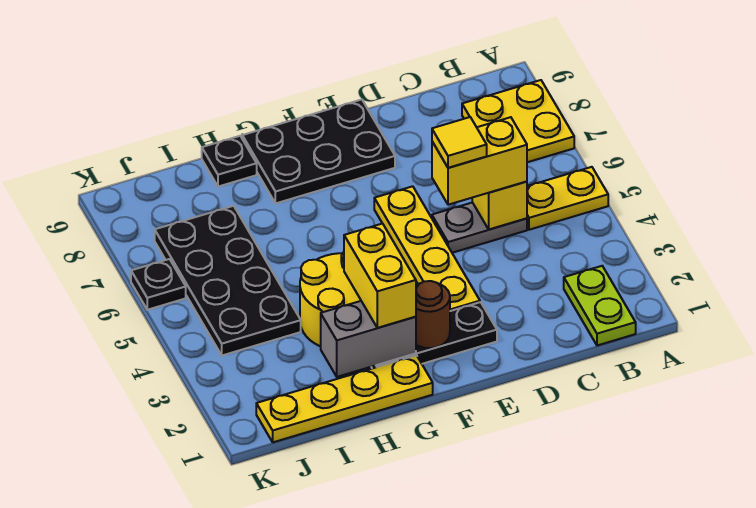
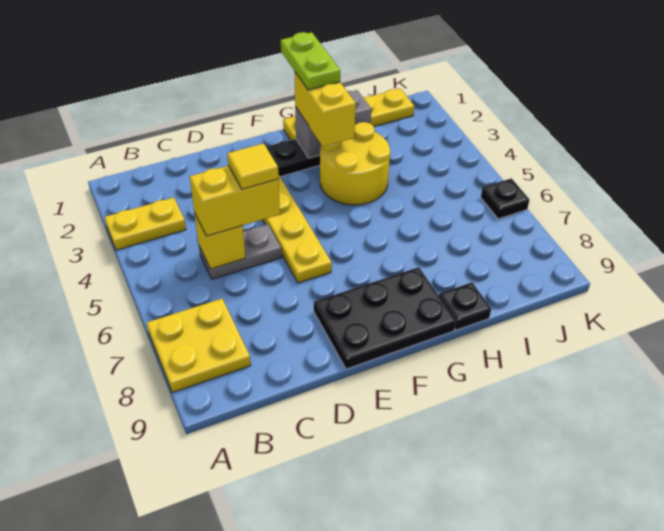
yellow 1x2 plate [527,167,608,230] -> yellow 1x2 plate moved to [104,198,186,250]
lime 1x2 plate [564,266,636,346] -> lime 1x2 plate moved to [281,32,340,90]
brown 1x1 round brick [416,281,450,348] -> none
black 2x4 plate [155,206,301,355] -> none

